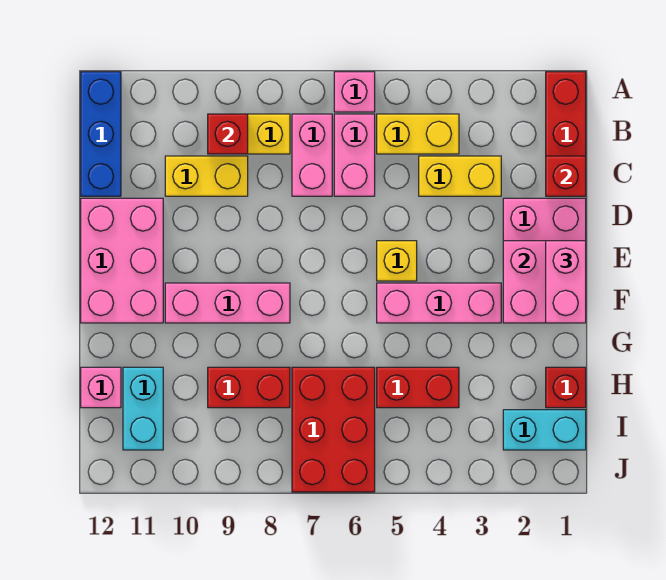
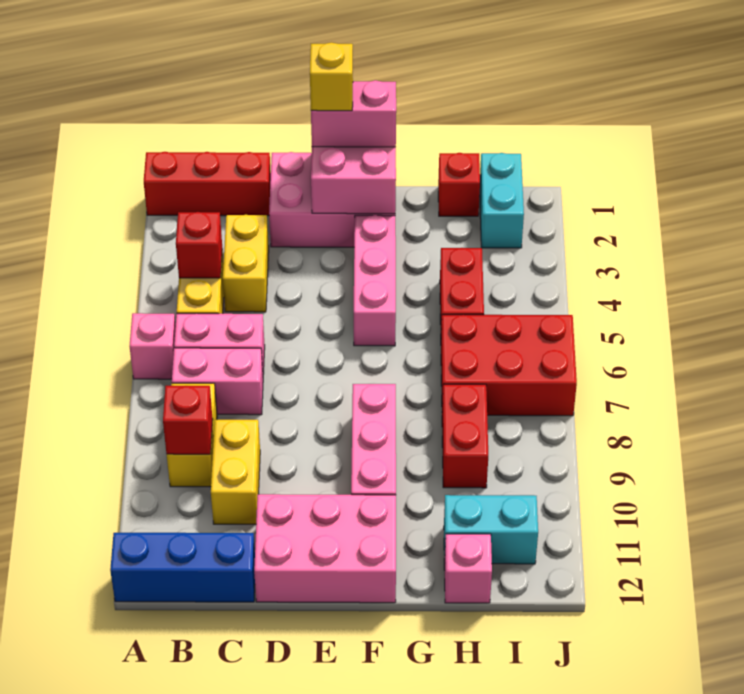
red 1x1 brick [546,156,586,196] -> red 1x1 brick moved to [176,212,222,278]
yellow 1x1 brick [377,241,417,281] -> yellow 1x1 brick moved to [310,42,353,111]

